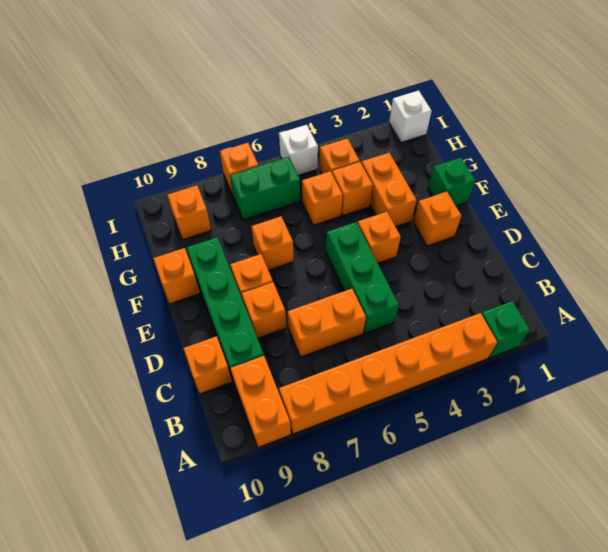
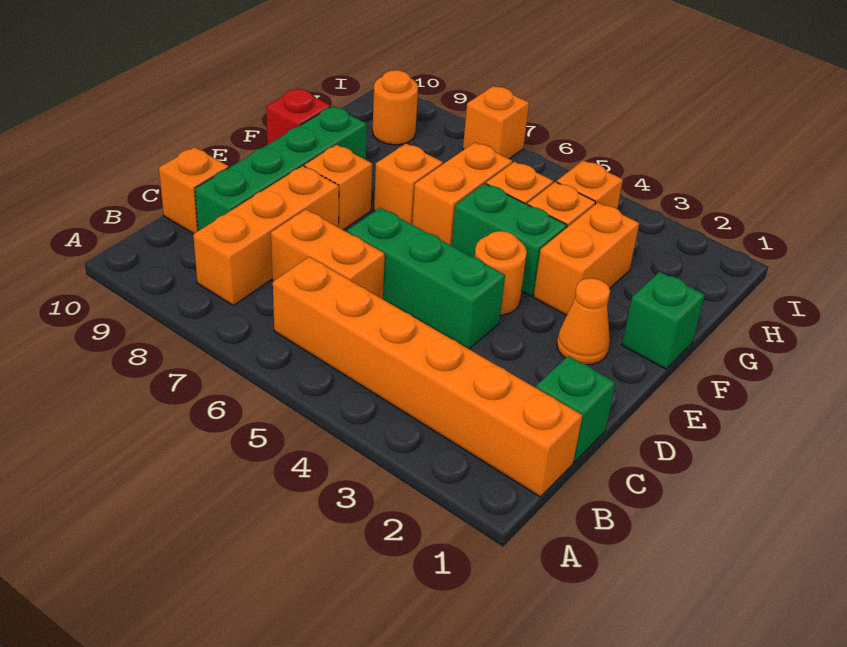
green 1x1 brick [482,301,530,358] -> green 1x1 brick moved to [536,356,616,462]
orange 1x6 brick [279,313,497,434] -> orange 1x6 brick moved to [273,257,583,497]
orange 1x2 brick [231,356,291,447] -> orange 1x2 brick moved to [412,142,512,246]
green 1x3 brick [326,222,399,334] -> green 1x3 brick turned to [347,208,505,349]
orange 1x1 brick [242,282,286,338] -> orange 1x3 brick [193,166,339,305]
orange 1x1 brick [413,192,461,246] -> orange 1x1 cone [557,278,610,365]
orange 1x1 brick [358,212,401,263] -> orange 1x1 round brick [475,231,527,315]
orange 1x1 brick [153,248,200,304] -> red 1x1 brick [266,88,331,145]
green 1x2 brick [230,157,300,220] -> green 1x2 brick moved to [452,183,567,296]
orange 1x1 brick [168,186,211,240] -> orange 1x1 round brick [373,70,418,145]
white 1x1 brick [389,91,432,143] -> none
white 1x1 brick [279,125,318,175] -> none

